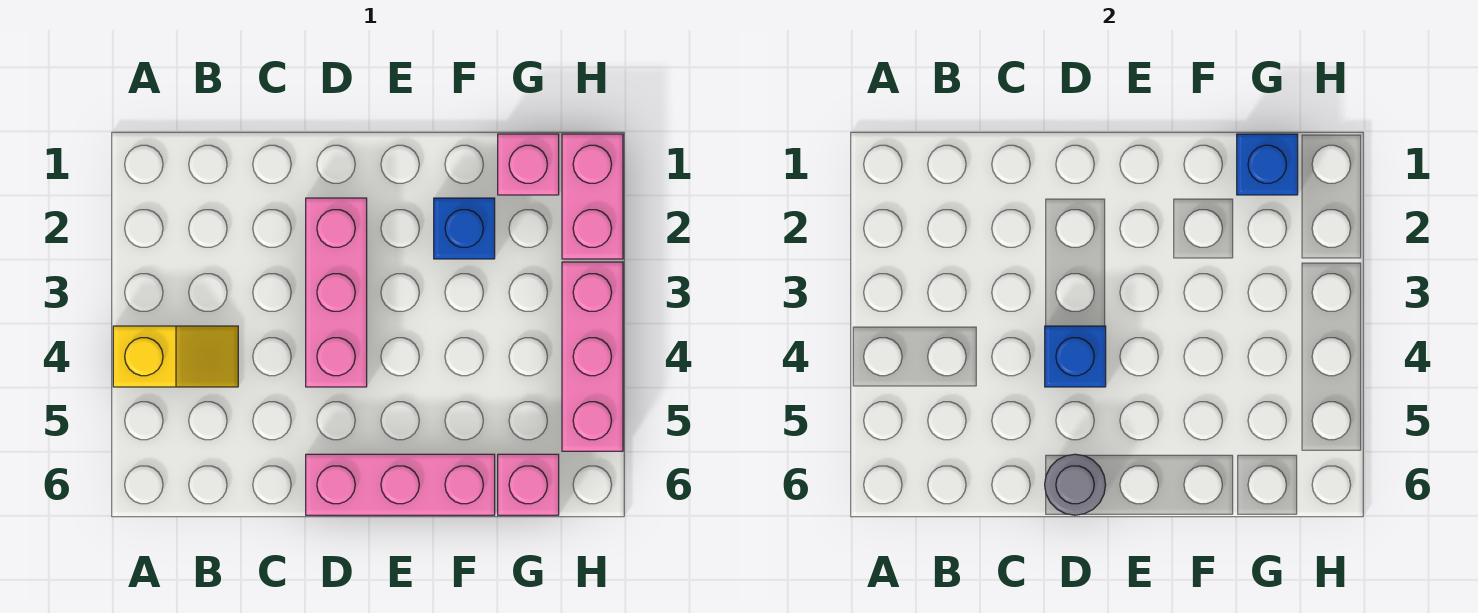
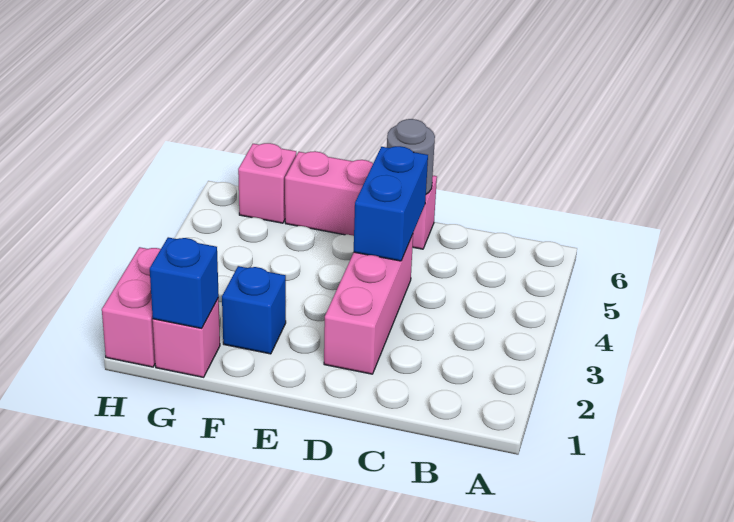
yellow 1x2 slope [113,326,238,387] -> none
blue 1x1 brick [1045,326,1106,387] -> blue 1x2 brick [354,146,428,261]
pink 1x3 brick [562,262,623,451] -> none

